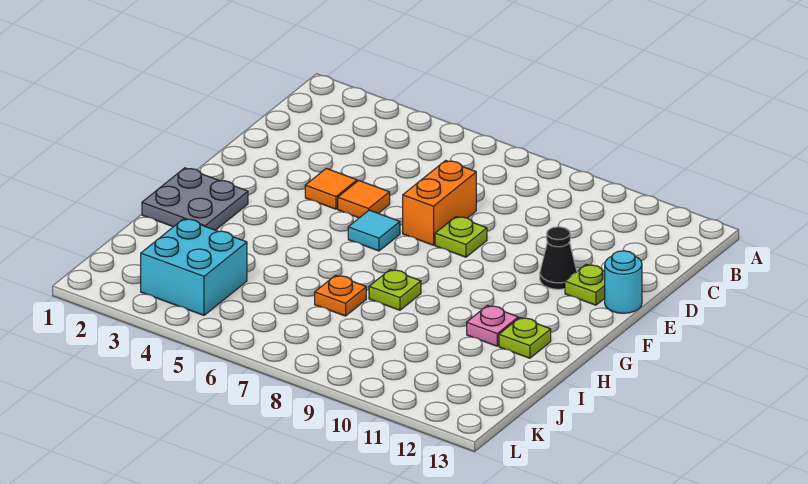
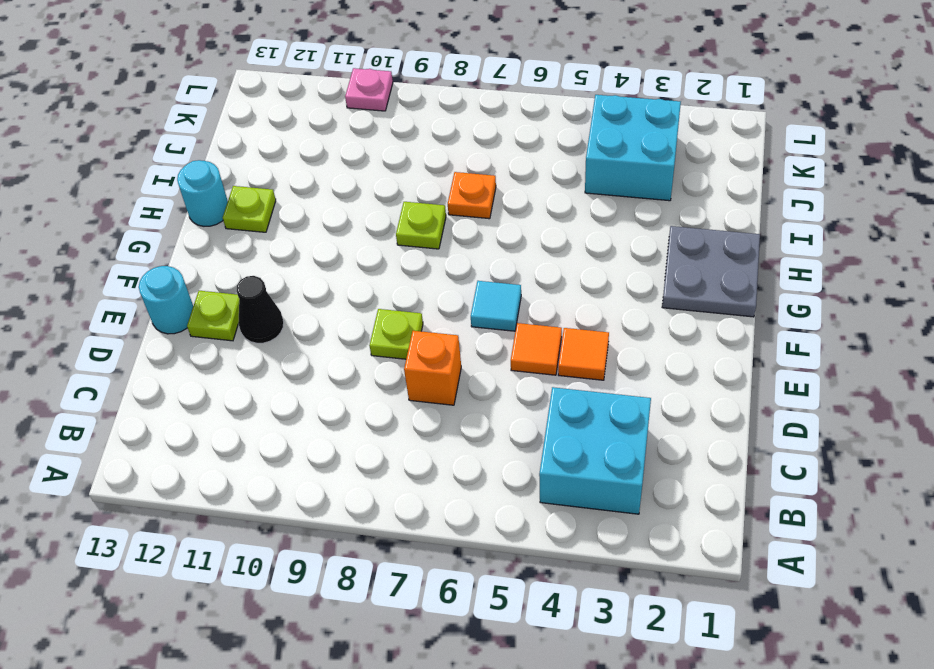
none -> cyan 2x2 brick [539,387,651,514]
orange 1x2 brick [403,160,476,245] -> orange 1x1 brick [404,331,461,405]
pink 1x1 plate [467,306,518,346] -> pink 1x1 plate moved to [345,68,393,111]
none -> cyan 1x1 round brick [177,160,228,226]

